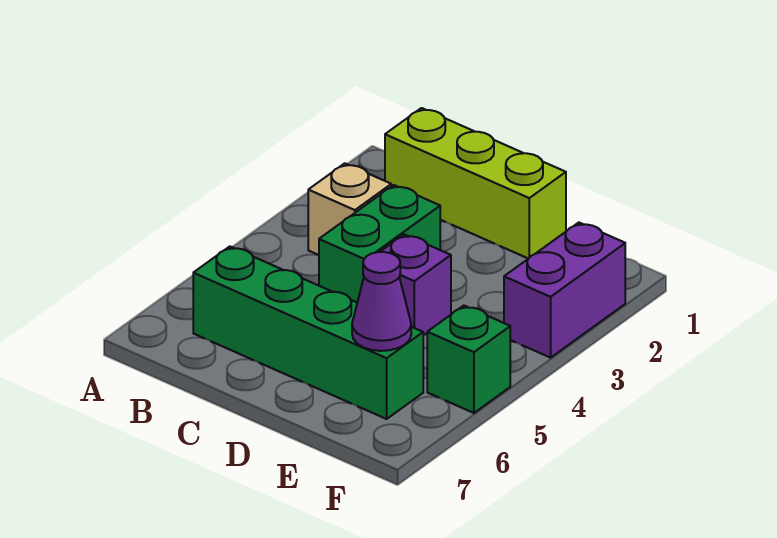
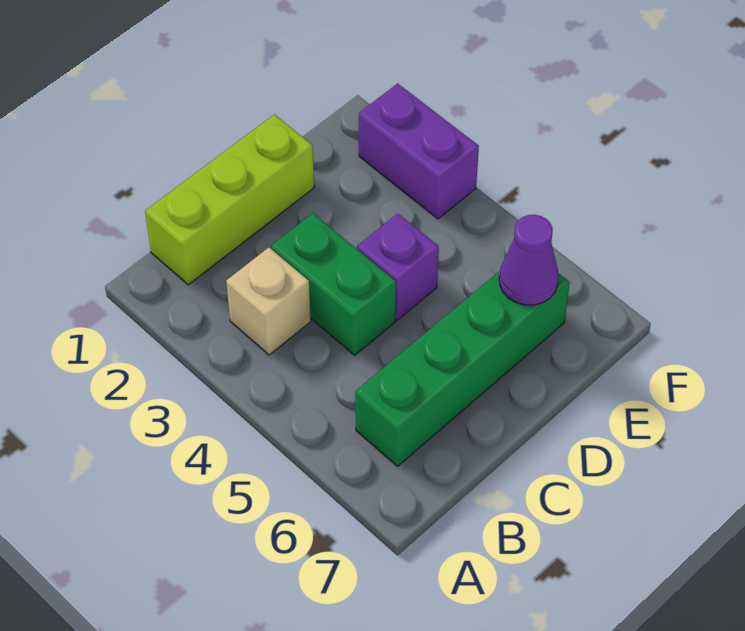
green 1x1 brick [427,306,510,413] -> none

